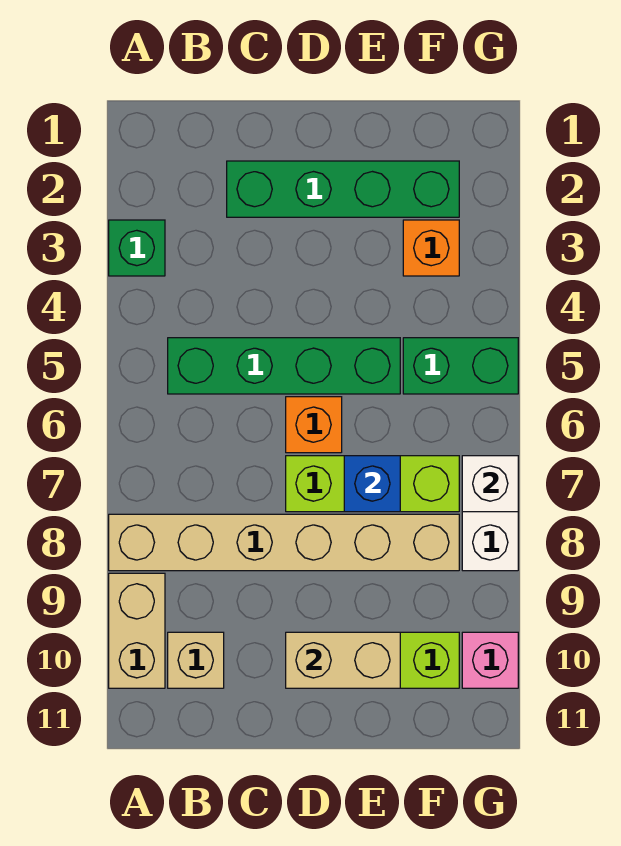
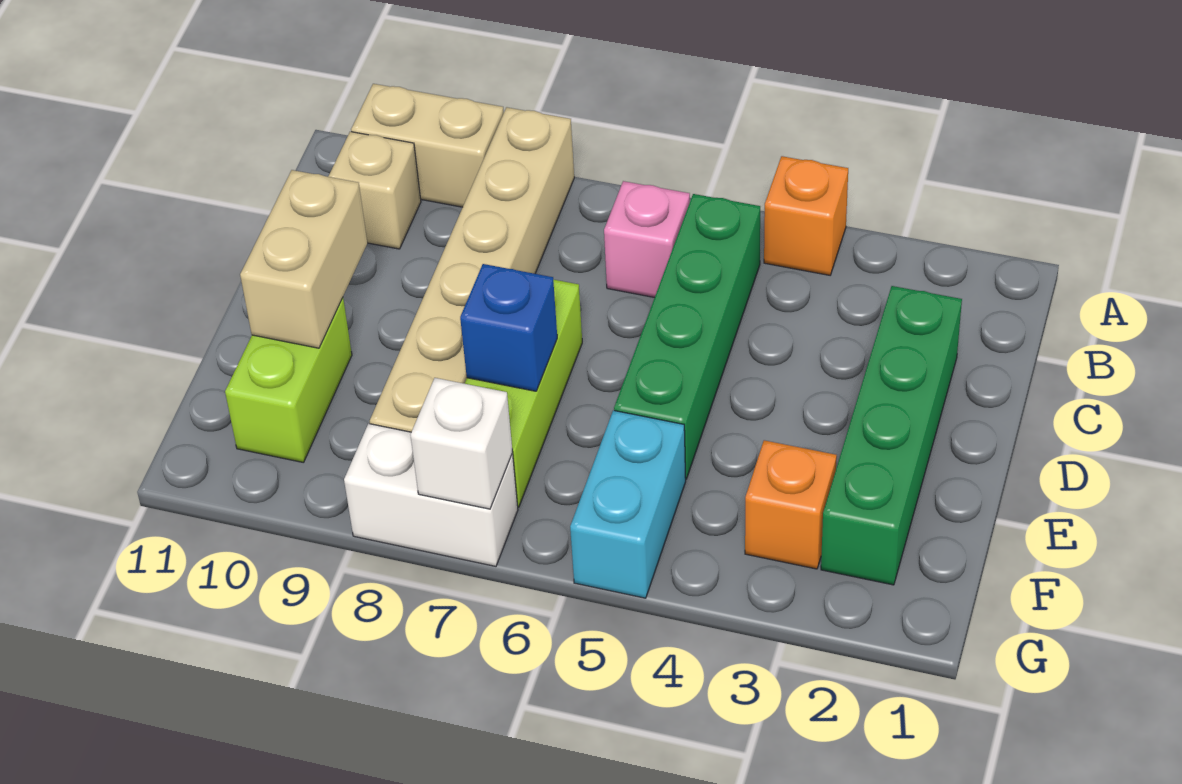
green 1x1 brick [109,220,165,276] -> none
orange 1x1 brick [286,397,342,453] -> orange 1x1 brick moved to [764,156,848,275]
green 1x2 brick [403,338,518,394] -> cyan 1x2 brick [570,410,686,598]
pink 1x1 brick [462,632,518,688] -> pink 1x1 brick moved to [604,181,690,298]

